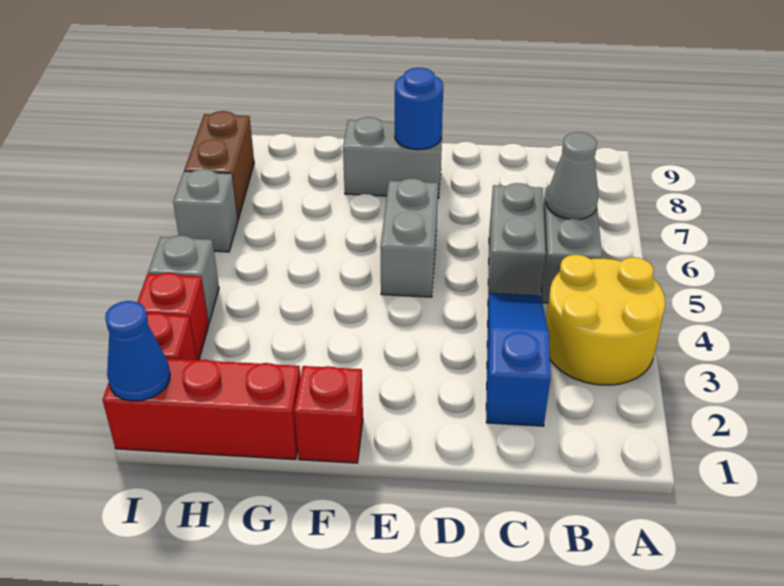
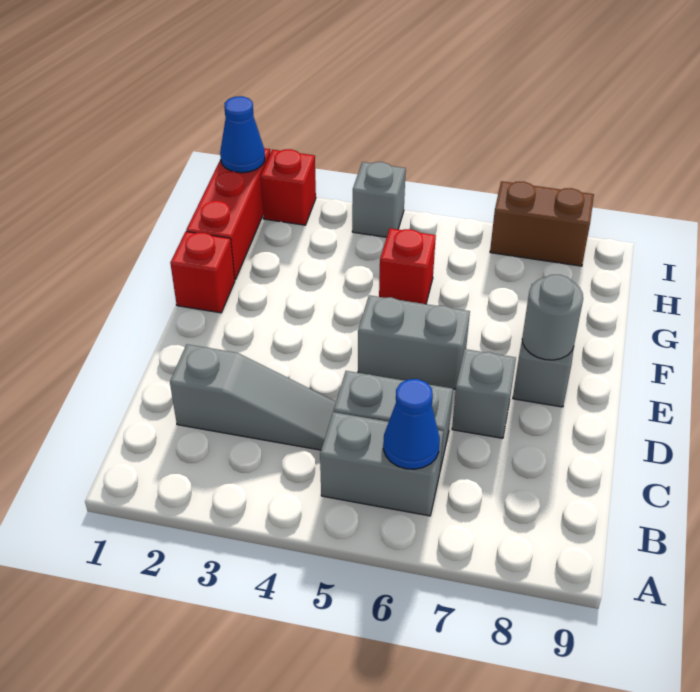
yellow 2x2 round brick [546,255,665,385] -> none
grey 1x1 cone [546,132,598,219] -> blue 1x1 cone [383,379,440,469]
blue 1x3 slope [486,293,551,426] -> grey 1x3 slope [170,344,336,450]
blue 1x1 round brick [395,68,443,150] -> grey 1x1 round brick [522,275,583,360]
red 1x1 brick [137,273,209,360] -> red 1x1 brick moved to [379,228,436,304]
grey 1x1 brick [173,169,238,252] -> grey 1x1 brick moved to [452,349,516,438]

